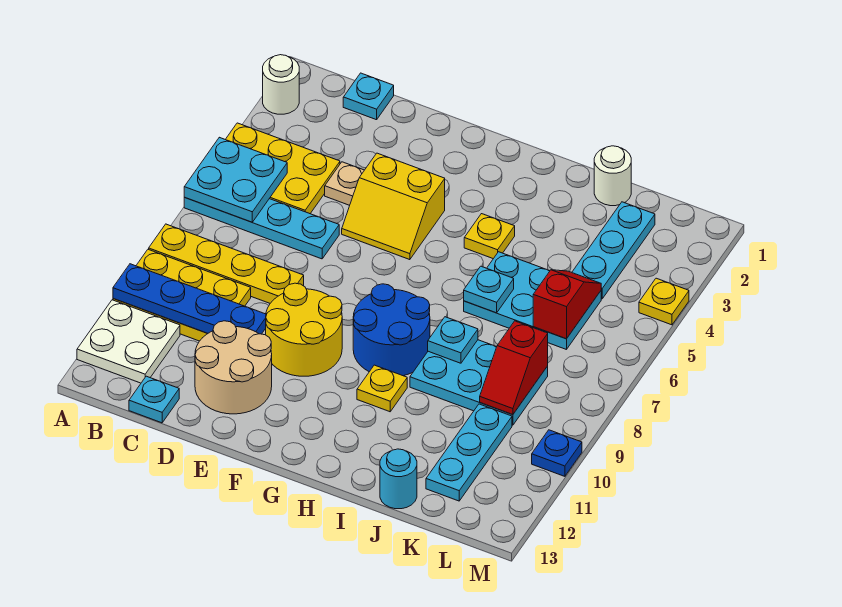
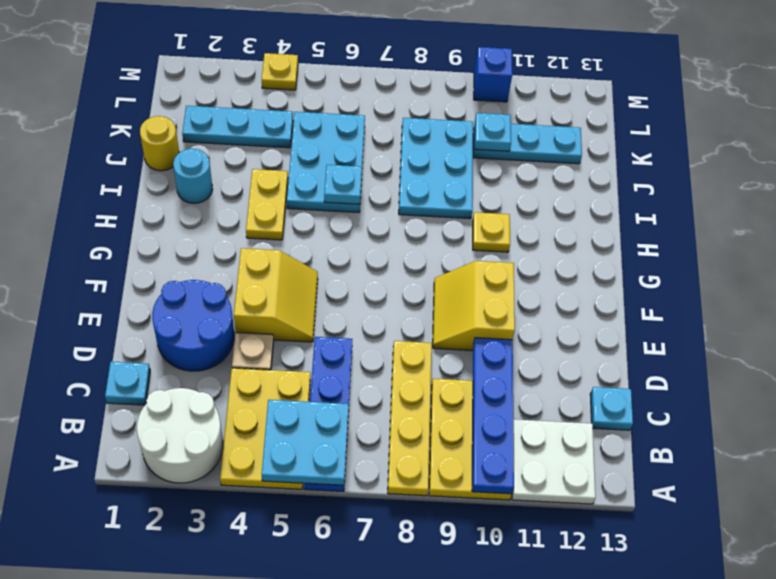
white 1x1 round brick [263,55,299,114] -> white 2x2 round brick [137,388,223,483]
cyan 1x4 plate [184,198,339,259] -> blue 1x4 plate [304,337,352,492]
tan 2x2 round brick [195,321,272,414] -> none
yellow 2x2 round brick [266,283,342,376] -> yellow 2x2 slope [433,261,515,351]
blue 2x2 round brick [353,284,430,376] -> blue 2x2 round brick moved to [152,280,234,371]
yellow 1x1 plate [464,214,515,259] -> yellow 1x2 plate [246,169,288,240]
cyan 1x1 plate [428,317,478,363] -> cyan 1x1 plate moved to [475,113,511,151]
white 1x1 round brick [594,146,631,206] -> yellow 1x1 round brick [140,116,179,171]
cyan 1x1 round brick [380,449,417,509] -> cyan 1x1 round brick moved to [173,149,212,203]
red 1x2 slope [533,270,601,339] -> none
red 1x2 slope [480,321,548,415] -> none
blue 1x1 plate [532,430,582,476] -> blue 1x1 brick [474,47,512,102]

